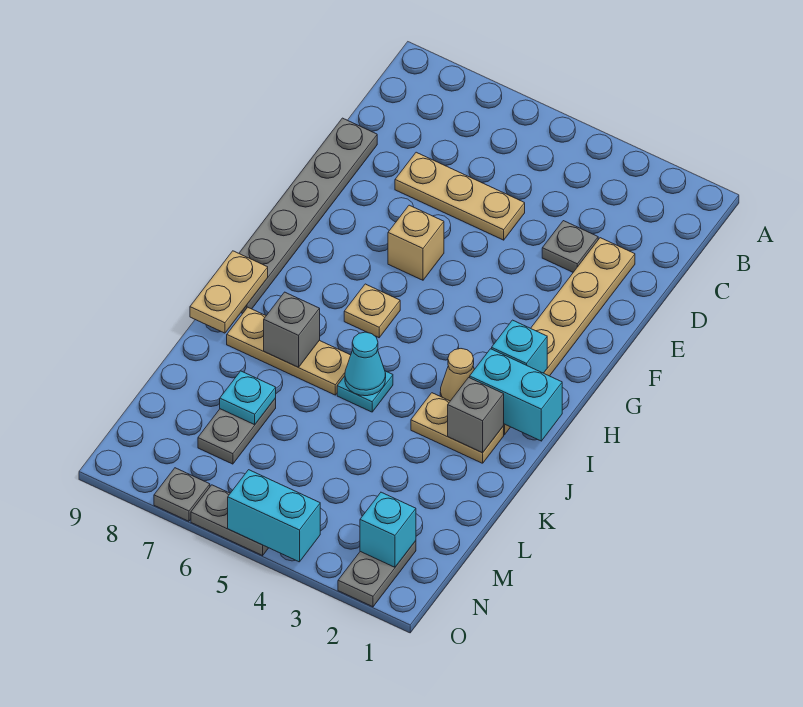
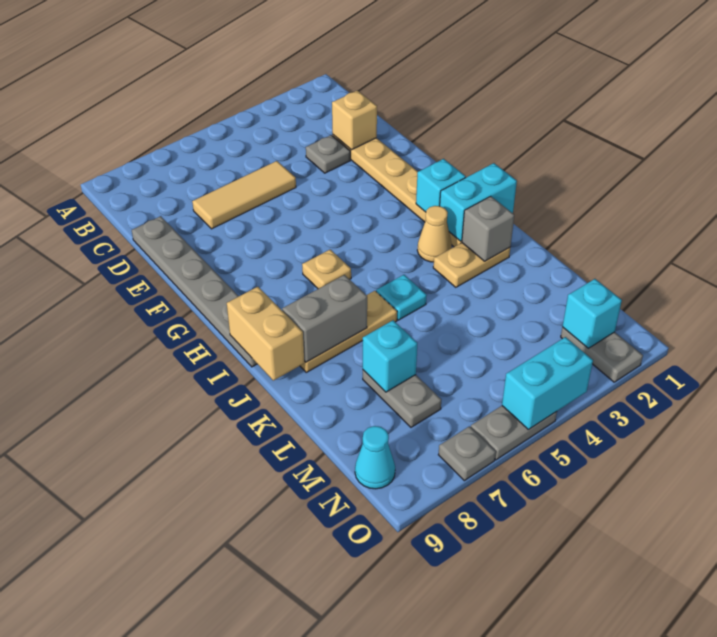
tan 1x3 plate [395,152,525,240] -> tan 1x3 tile [192,161,296,229]
tan 1x1 brick [388,205,444,280] -> tan 1x1 brick moved to [332,91,377,150]
tan 1x2 plate [190,251,268,333] -> tan 1x2 brick [227,287,304,380]
cyan 1x1 cone [345,332,386,396] -> cyan 1x1 cone moved to [355,426,395,489]
grey 1x1 brick [264,292,320,367] -> grey 1x2 brick [282,275,367,362]
cyan 1x1 plate [220,371,276,425] -> cyan 1x1 brick [363,320,417,392]

